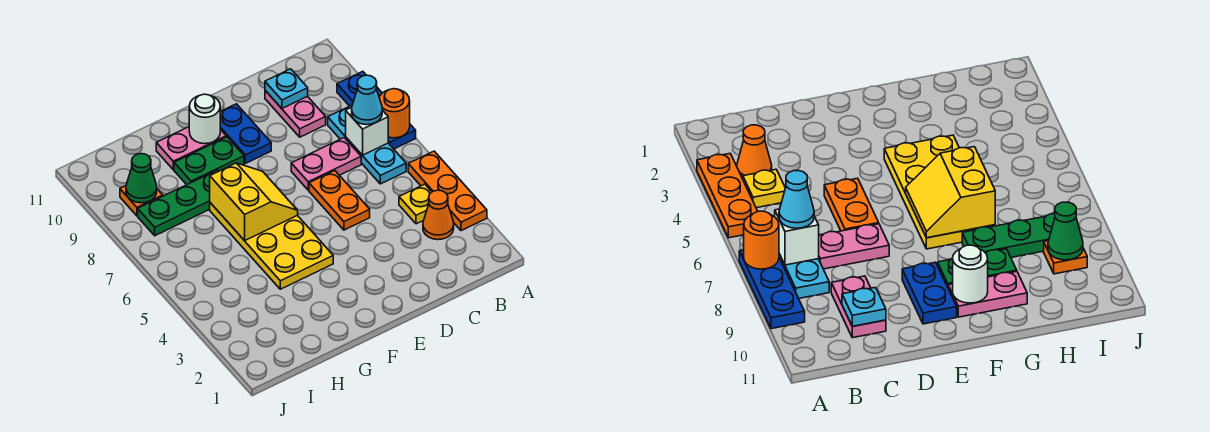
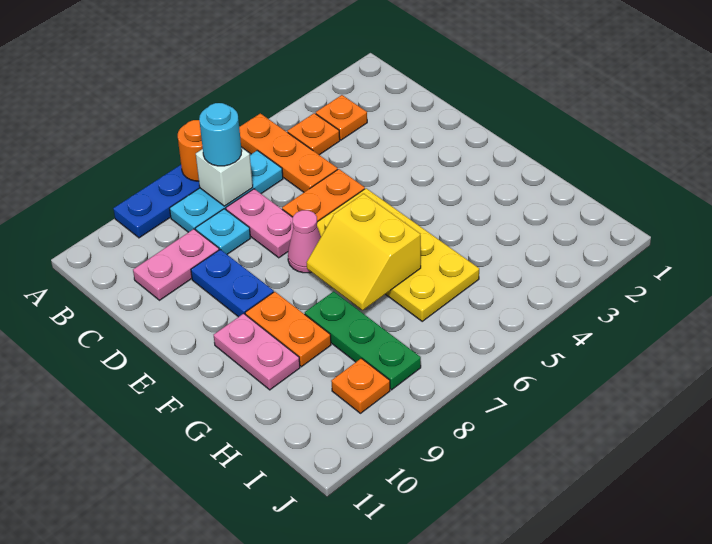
orange 1x3 plate [408,151,487,231] -> orange 1x3 plate turned to [239,113,338,192]
orange 1x1 cone [423,190,454,240] -> orange 1x1 plate [316,95,367,140]
yellow 1x1 plate [399,184,432,224] -> orange 1x1 plate [287,113,340,155]
cyan 1x1 cone [352,75,382,125] -> cyan 1x1 round brick [199,103,242,166]
cyan 1x1 plate [265,69,308,108] -> cyan 1x1 plate moved to [195,209,250,254]
none -> pink 1x1 cone [288,210,321,273]
blue 1x2 plate [220,104,271,163] -> blue 1x2 plate turned to [191,249,274,317]
yellow 2x4 plate [210,203,333,289] -> yellow 2x4 plate turned to [317,188,479,321]
yellow 2x2 slope [210,163,298,241] -> yellow 2x2 slope turned to [307,194,421,310]
green 1x2 plate [174,137,244,185] -> orange 1x2 plate [245,292,331,367]
white 1x1 round brick [189,94,220,144] -> none
green 1x1 cone [126,154,157,203] -> none

